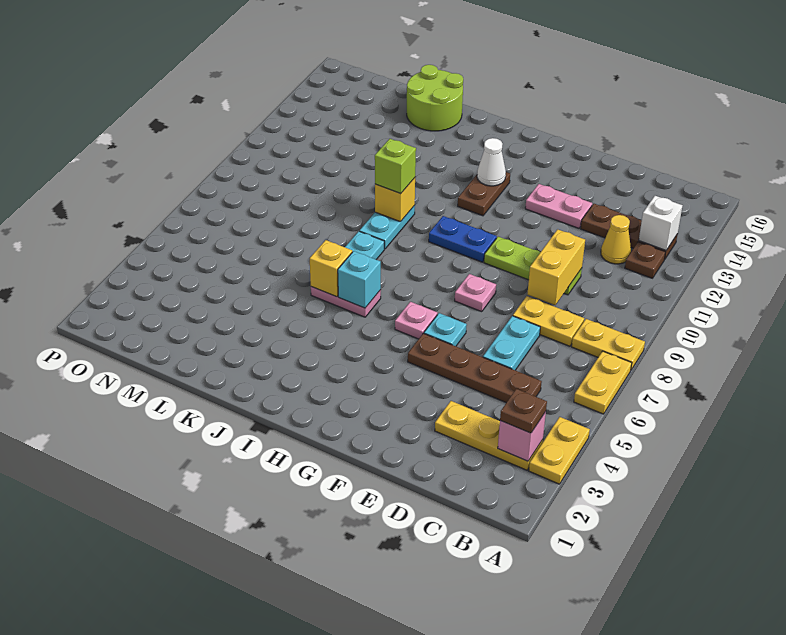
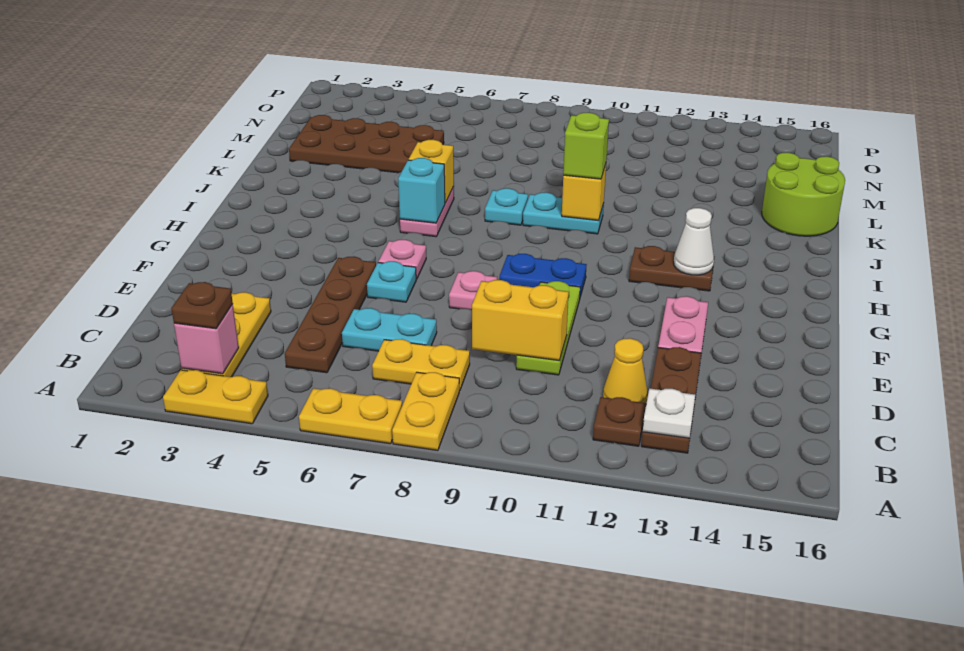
white 1x1 brick [639,196,683,250] -> white 1x1 plate [643,389,695,438]
yellow 1x2 plate [513,296,584,346] -> yellow 1x2 plate turned to [372,339,470,391]
blue 1x2 plate [429,216,497,262] -> blue 1x2 plate turned to [500,254,587,297]
none -> brown 2x4 plate [289,115,444,173]

